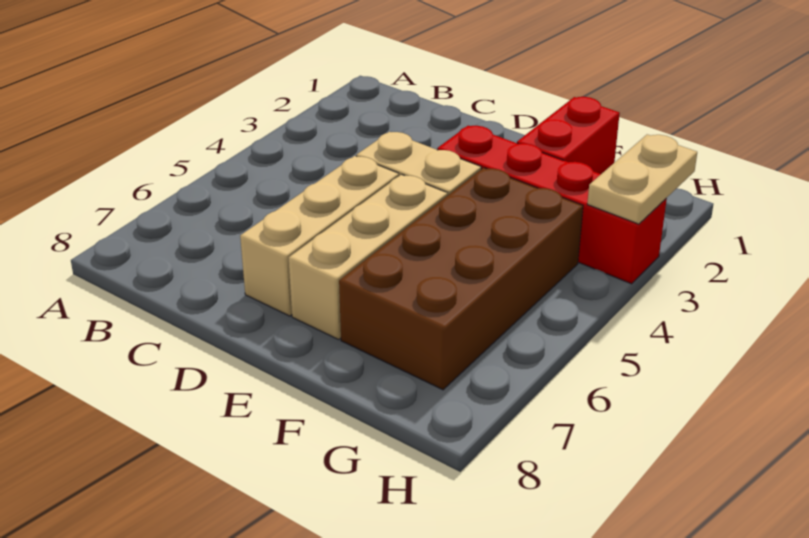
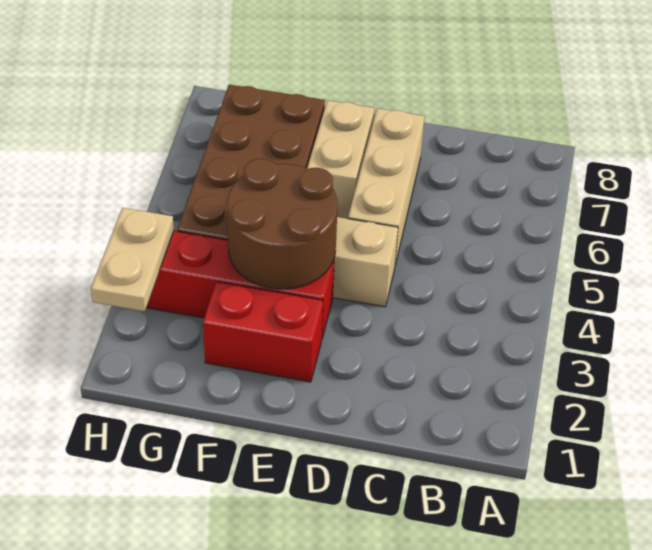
none -> brown 2x2 round brick [227,159,338,289]
tan 1x3 brick [289,175,448,339] -> tan 1x2 brick [307,100,375,219]
red 1x2 brick [517,97,620,174] -> red 1x2 brick turned to [203,281,323,382]

